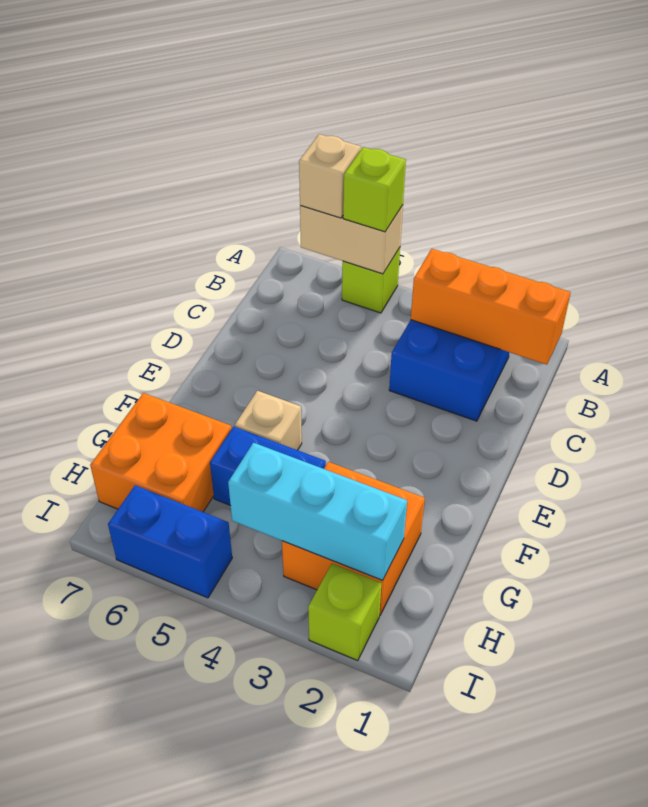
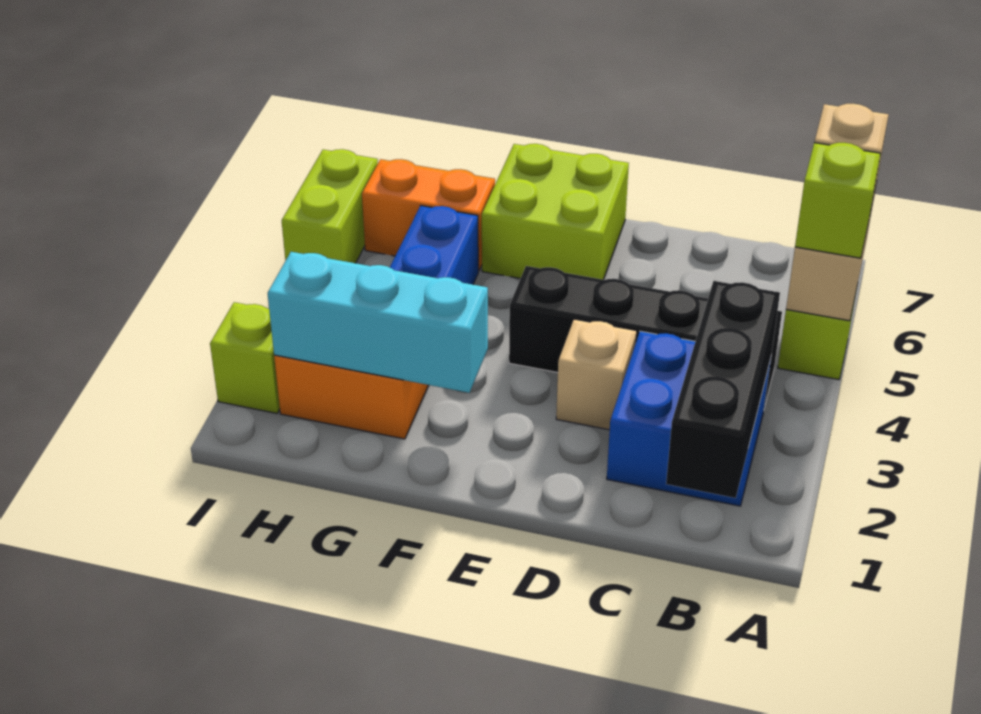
orange 1x3 brick [411,249,571,365] -> black 1x3 brick [666,281,780,498]
none -> black 1x4 brick [509,266,782,408]
none -> lime 2x2 brick [482,144,629,280]
tan 1x1 brick [235,391,302,450] -> tan 1x1 brick moved to [556,319,637,430]
orange 2x2 brick [90,393,232,512] -> orange 1x2 brick [362,159,495,271]
cyan 1x3 brick [228,443,407,580] -> cyan 1x3 brick turned to [268,252,488,393]
blue 1x2 brick [108,485,232,598] -> lime 1x2 brick [282,149,378,263]

